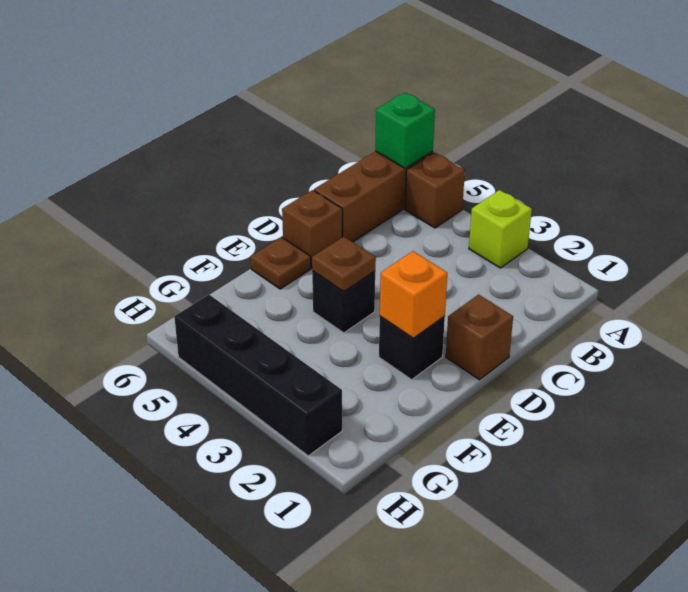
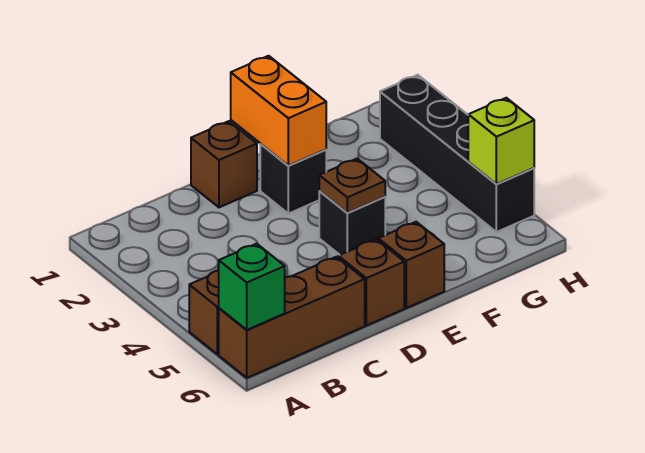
lime 1x1 brick [469,190,532,268] -> lime 1x1 brick moved to [468,98,534,184]
orange 1x1 brick [380,251,447,338] -> orange 1x2 brick [231,56,326,166]
brown 1x1 plate [251,237,311,289] -> brown 1x1 brick [378,222,444,308]

